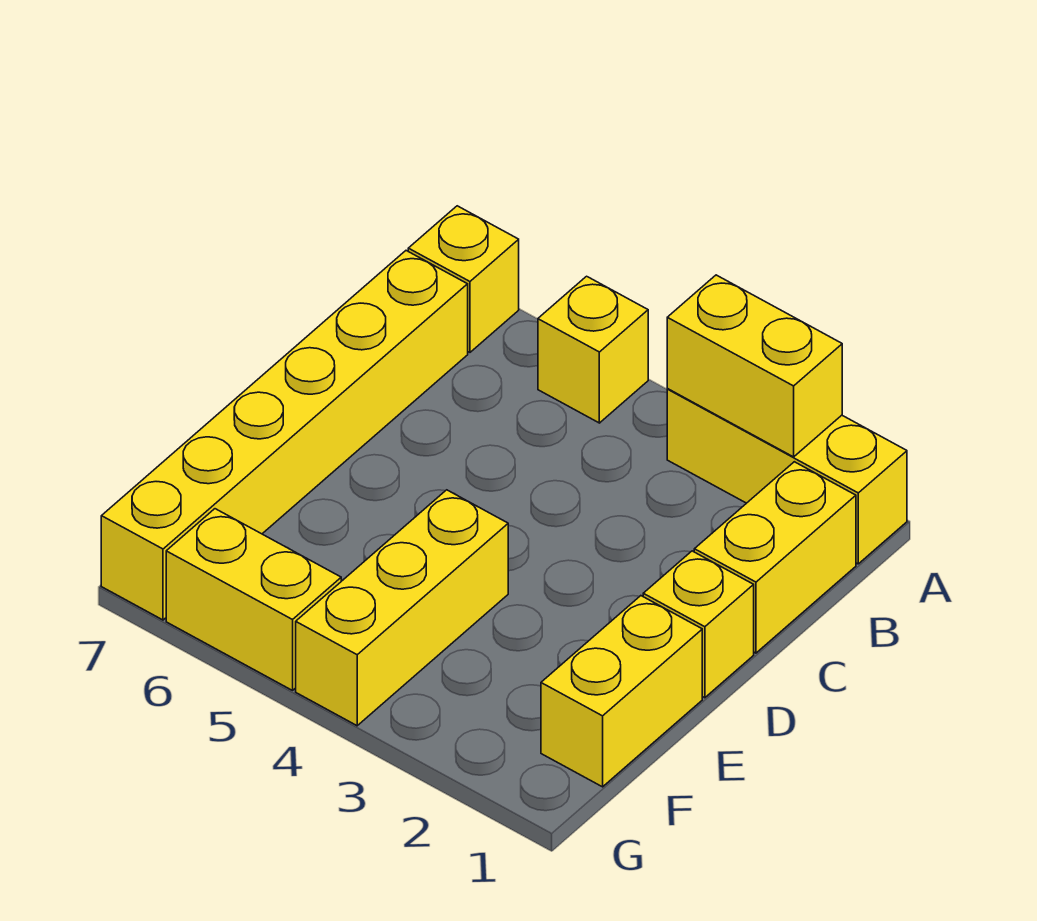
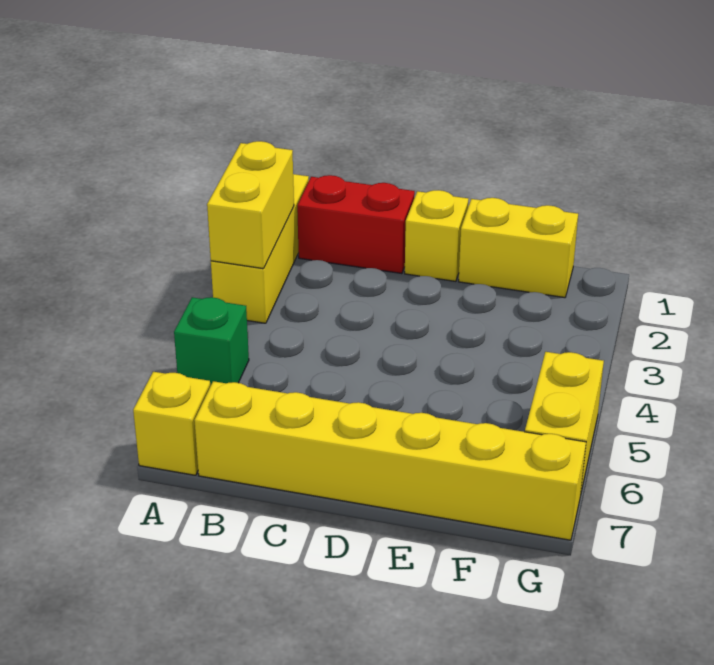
yellow 1x1 brick [538,276,648,423] -> green 1x1 brick [174,297,249,386]
yellow 1x2 brick [694,462,856,653] -> red 1x2 brick [297,175,415,274]
yellow 1x3 brick [296,490,508,726] -> none

